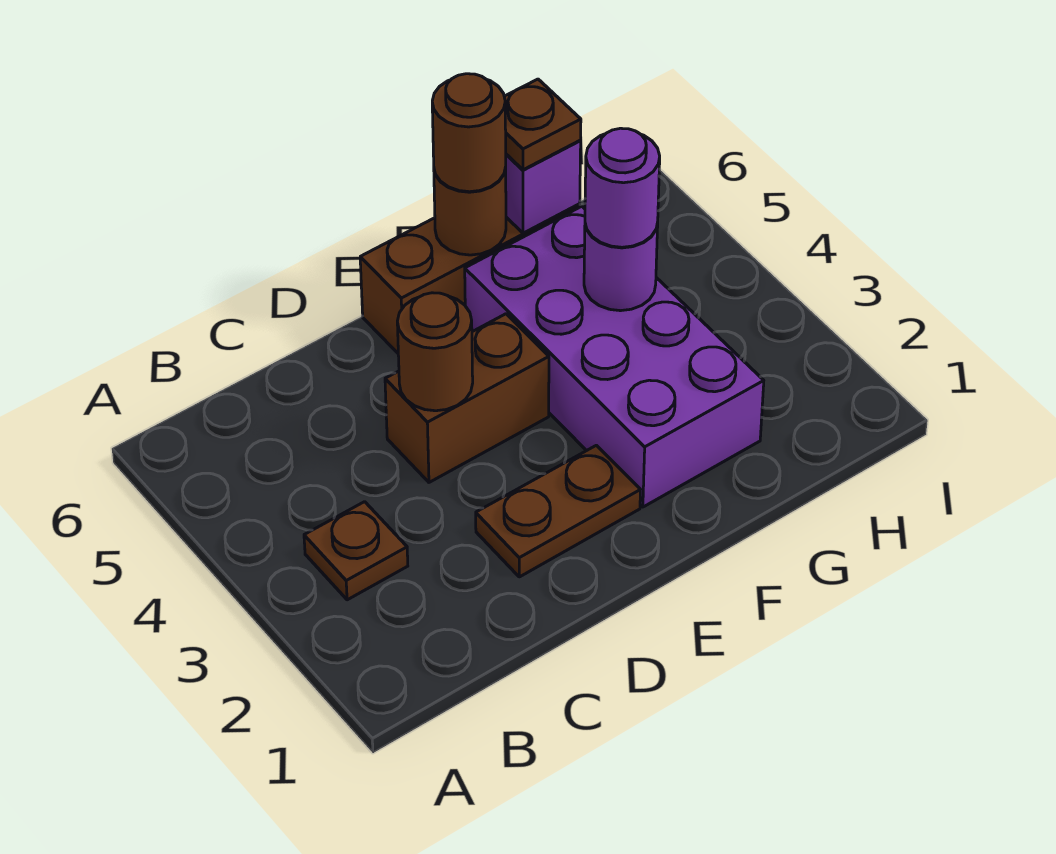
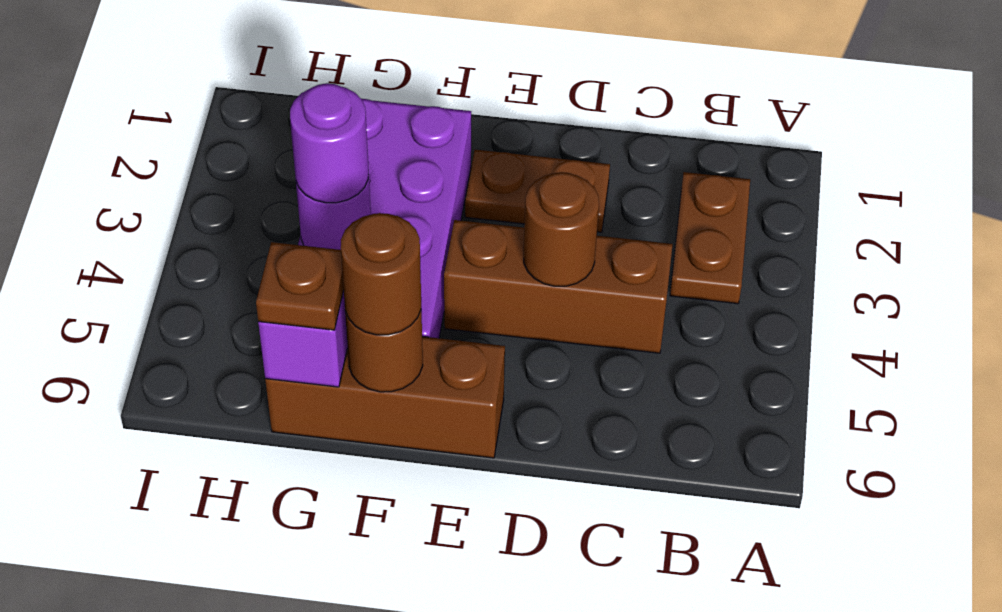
brown 1x1 plate [304,502,408,600] -> brown 1x2 plate [670,172,750,304]
brown 1x2 brick [385,314,549,482] -> brown 1x3 brick [444,220,673,353]

